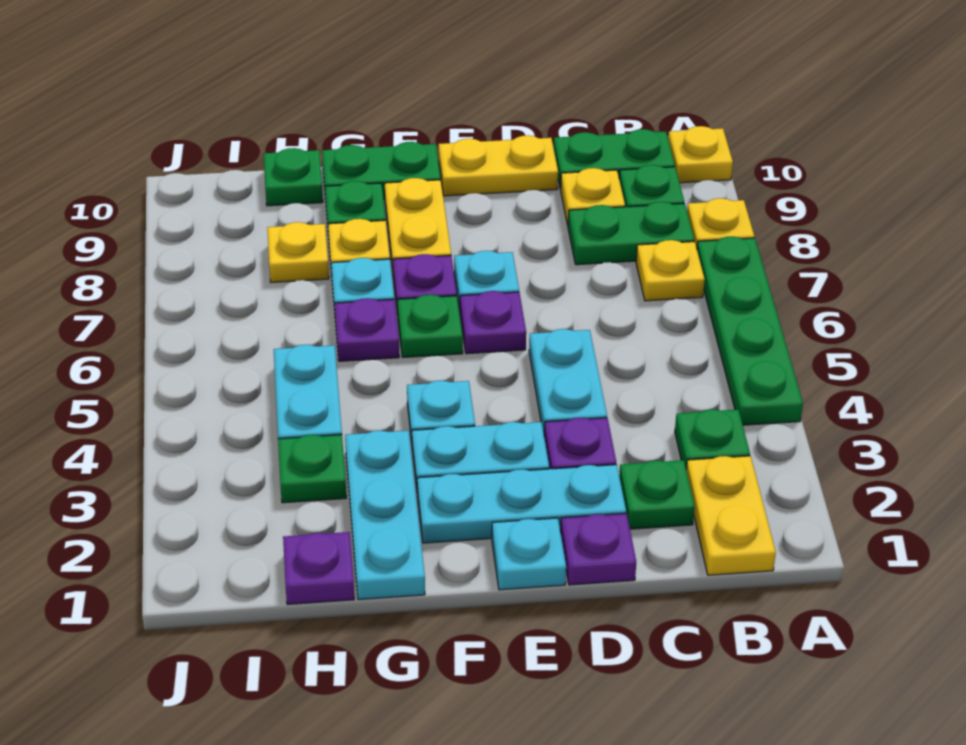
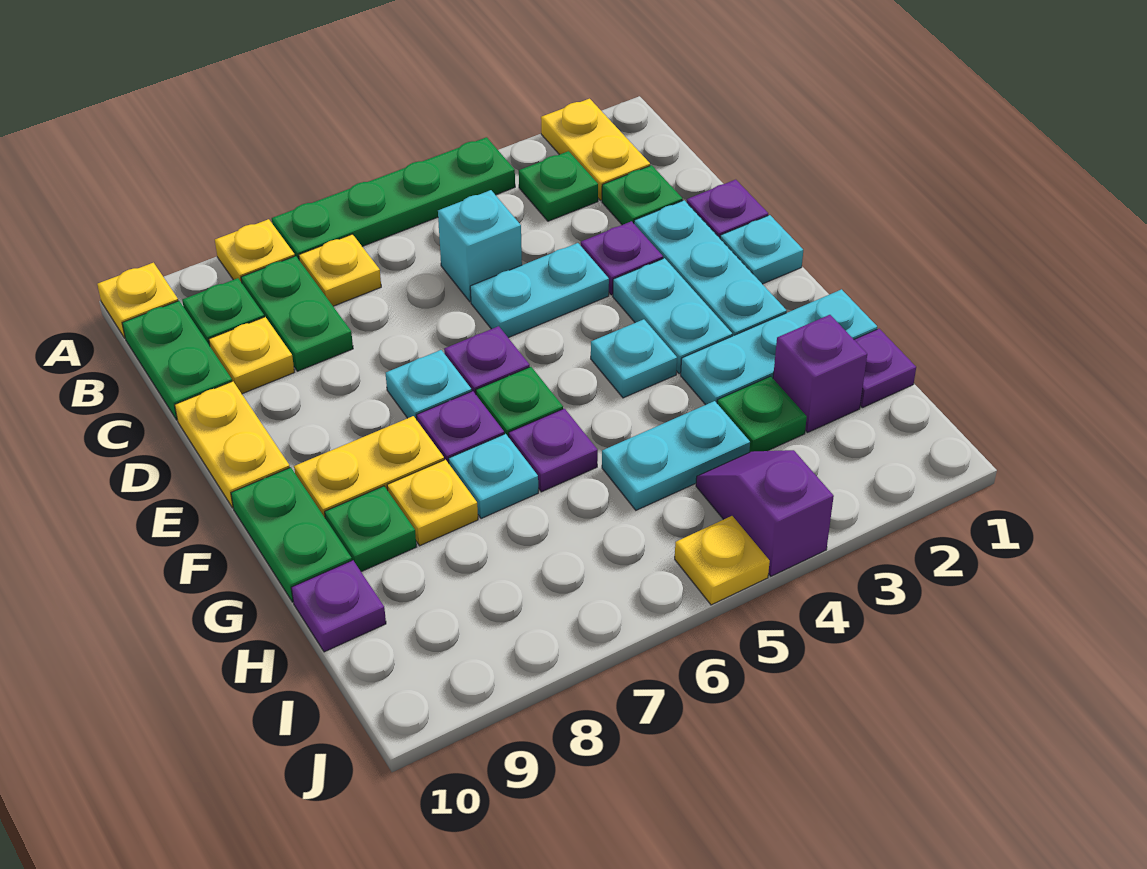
yellow 1x2 plate [686,456,776,575] -> yellow 1x2 plate turned to [541,99,650,201]
none -> cyan 1x1 brick [438,190,522,302]
none -> purple 1x1 brick [773,315,867,433]
yellow 1x1 plate [267,222,329,282] -> yellow 1x1 plate moved to [675,516,770,605]
green 1x1 plate [264,148,323,206] -> purple 1x1 plate [291,560,386,652]
none -> purple 1x2 slope [696,450,834,576]

